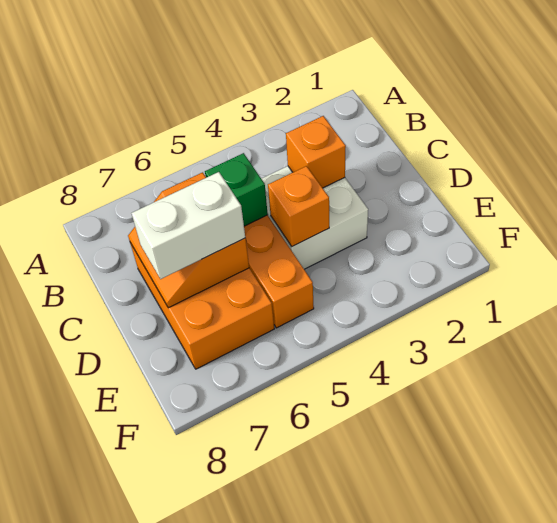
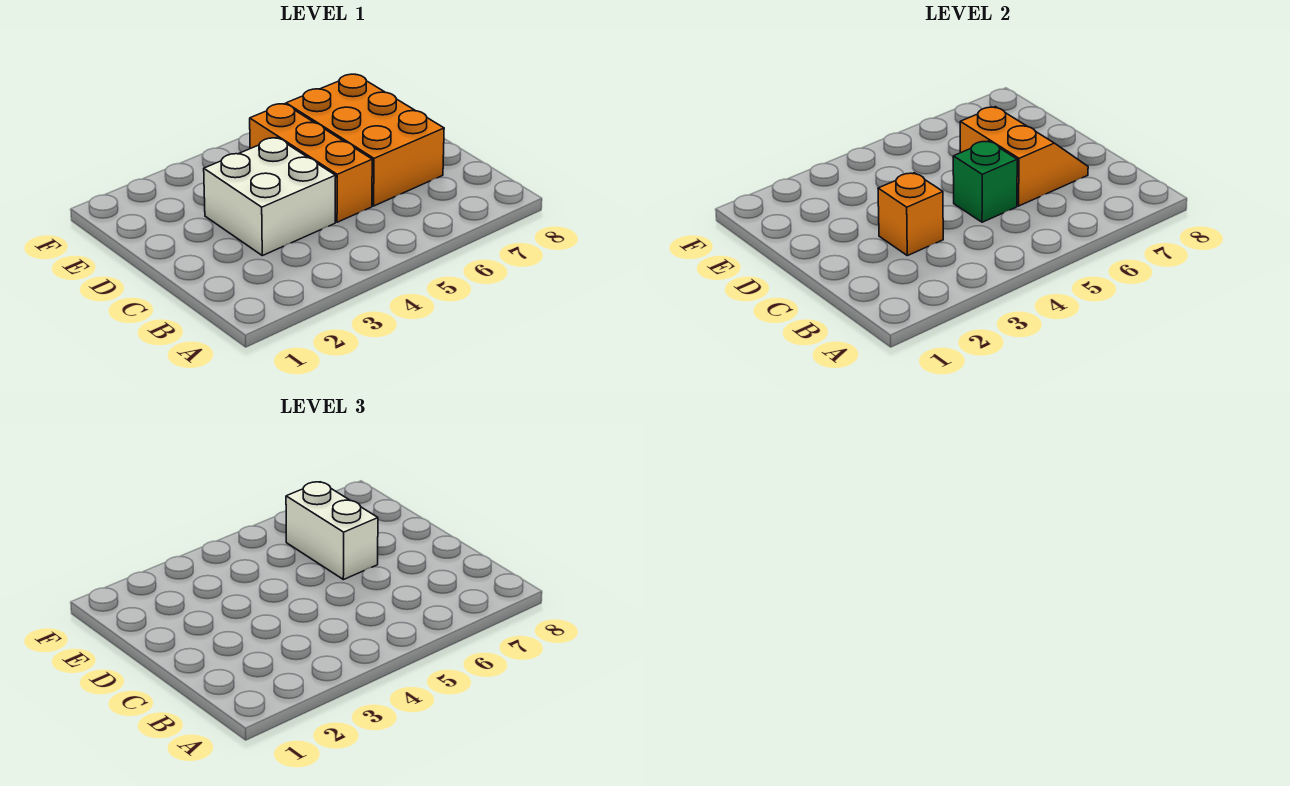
orange 1x1 brick [268,166,329,247] -> none
white 1x2 brick [131,172,245,279] -> white 1x2 brick turned to [286,482,378,580]

